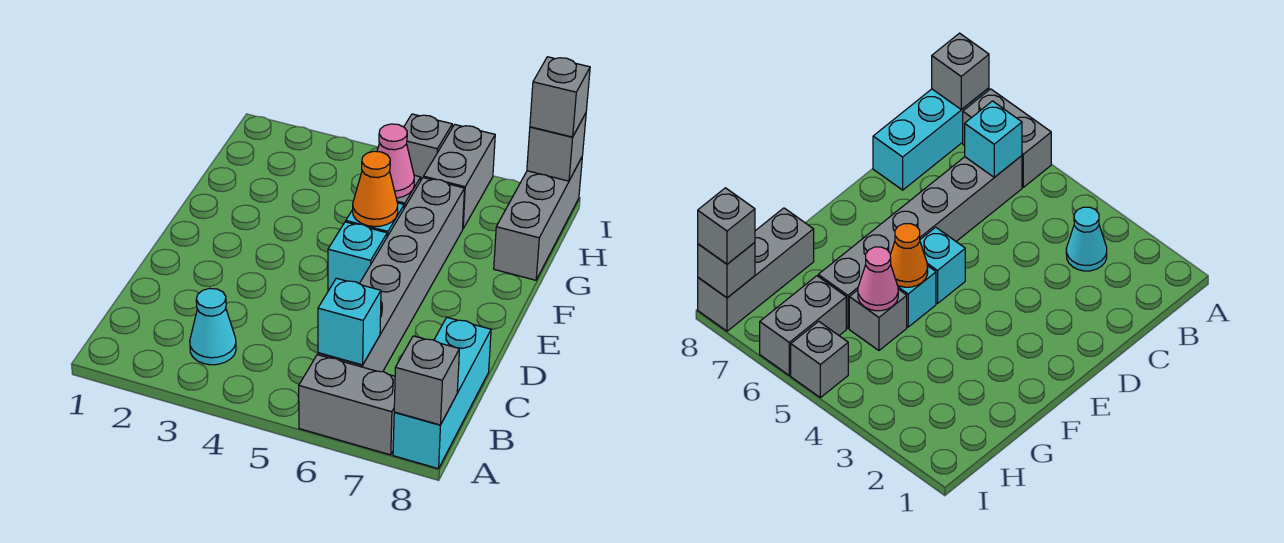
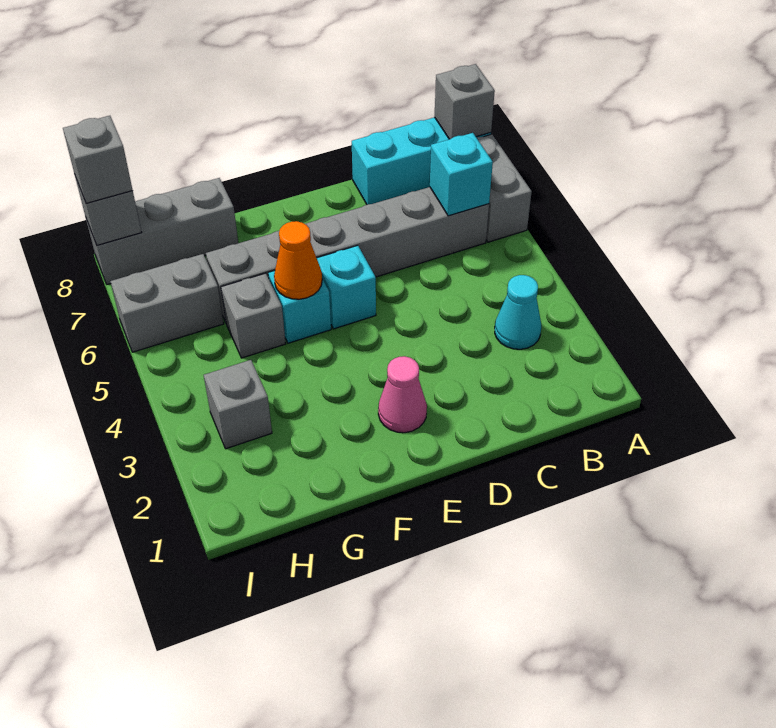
pink 1x1 cone [377,124,414,198] -> pink 1x1 cone moved to [378,356,427,433]
grey 1x1 brick [404,114,452,180] -> grey 1x1 brick moved to [204,360,272,449]

